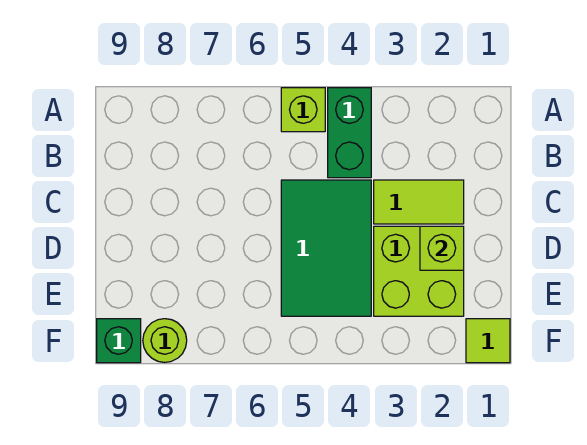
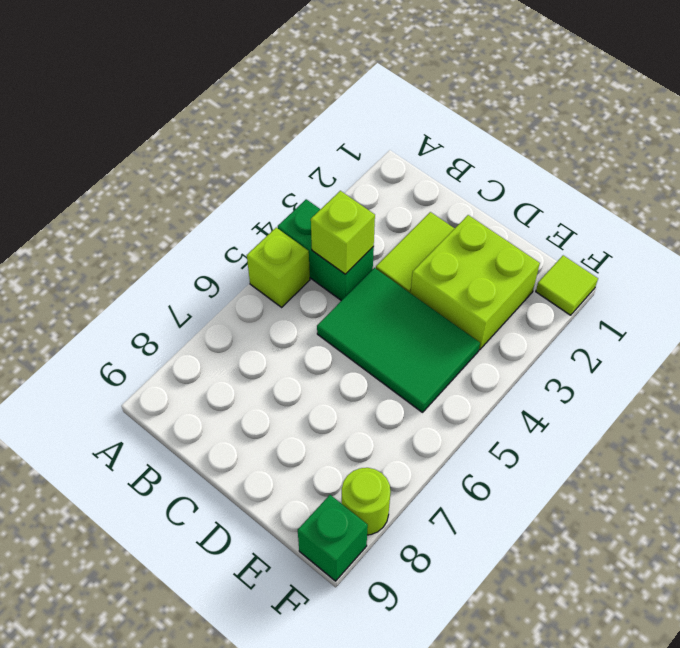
lime 1x1 brick [420,226,464,270] -> lime 1x1 brick moved to [311,191,375,274]

